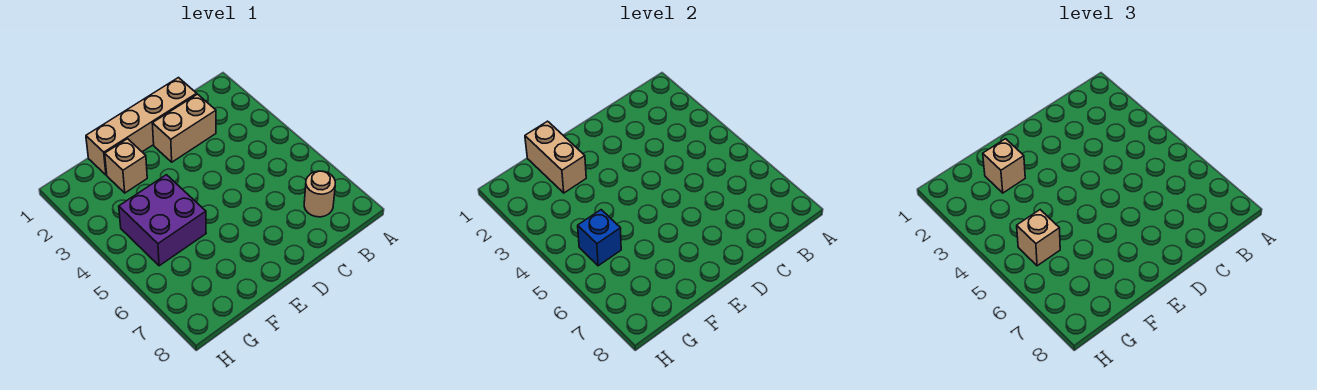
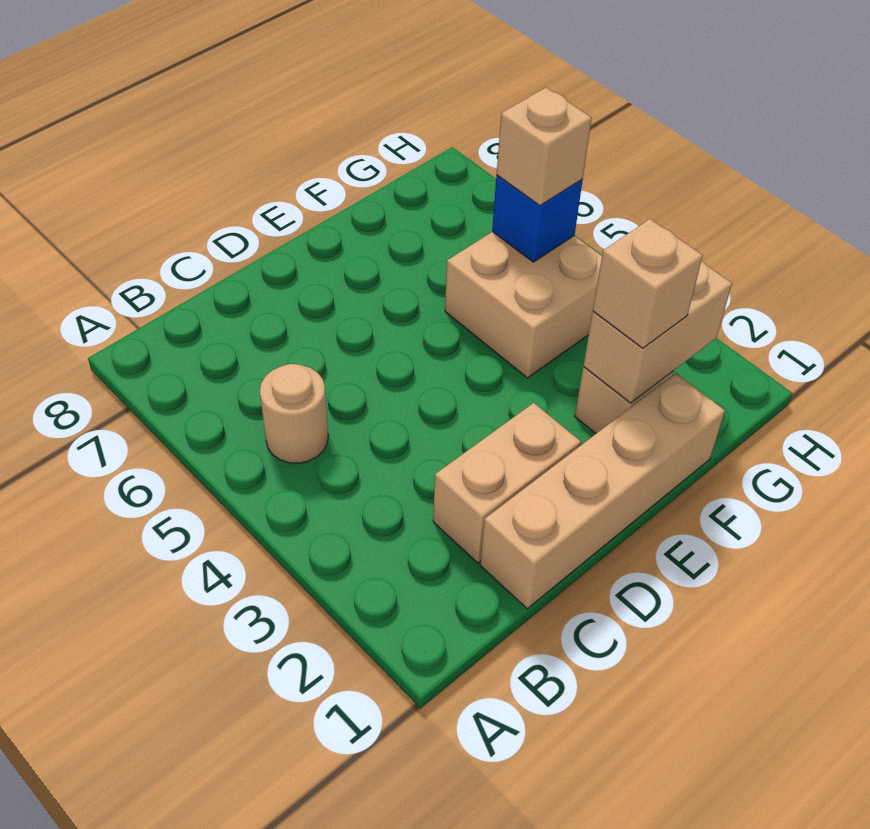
tan 1x1 round brick [304,171,335,217] -> tan 1x1 round brick moved to [260,364,328,463]
tan 1x2 brick [525,121,586,193] -> tan 1x2 brick turned to [583,261,732,403]
purple 2x2 brick [119,175,206,266] -> tan 2x2 brick [445,232,602,378]

